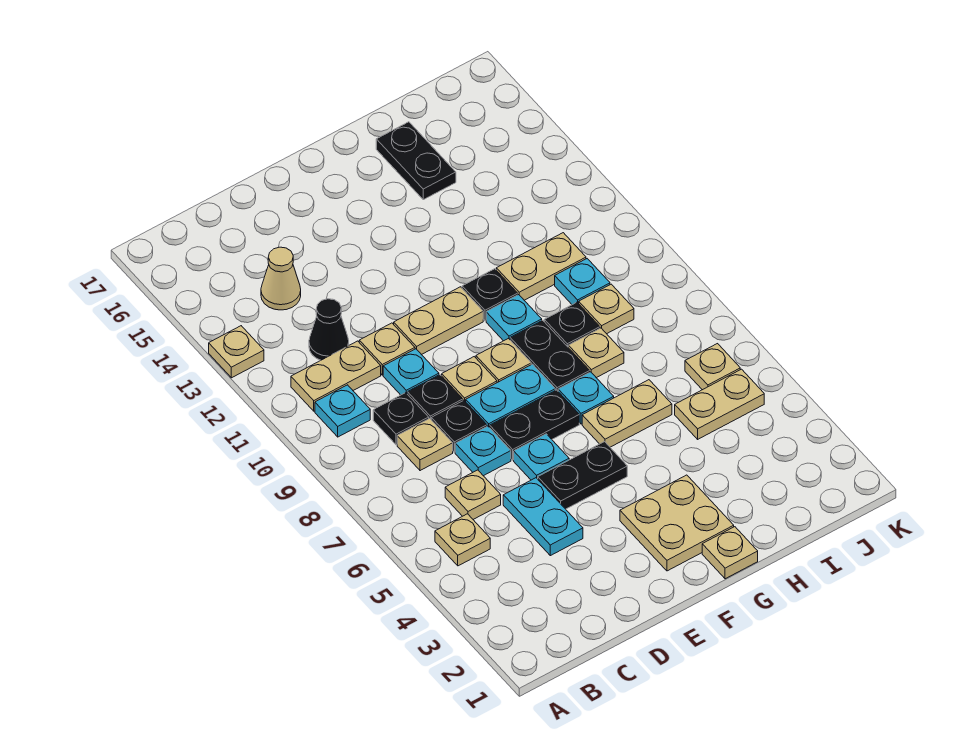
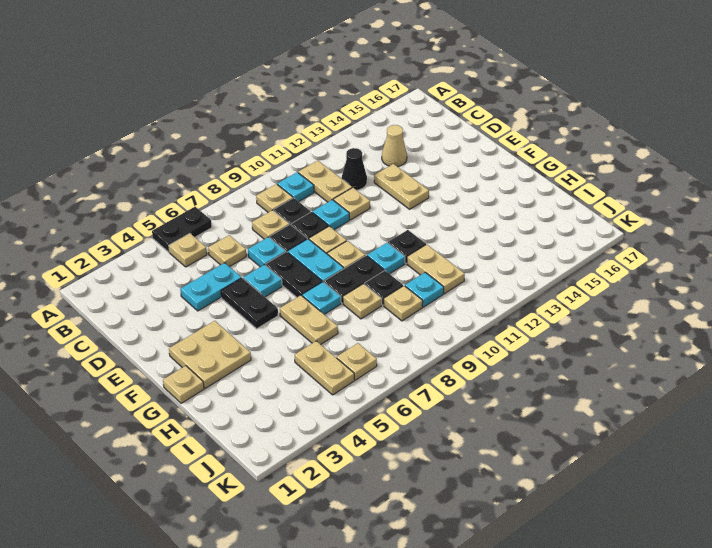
tan 1x1 plate [209,326,264,378] -> tan 1x1 plate moved to [256,184,293,212]
tan 1x2 plate [394,287,483,355] -> tan 1x2 plate moved to [374,164,429,209]
black 1x2 plate [376,122,456,200] -> black 1x2 plate moved to [152,207,212,252]

